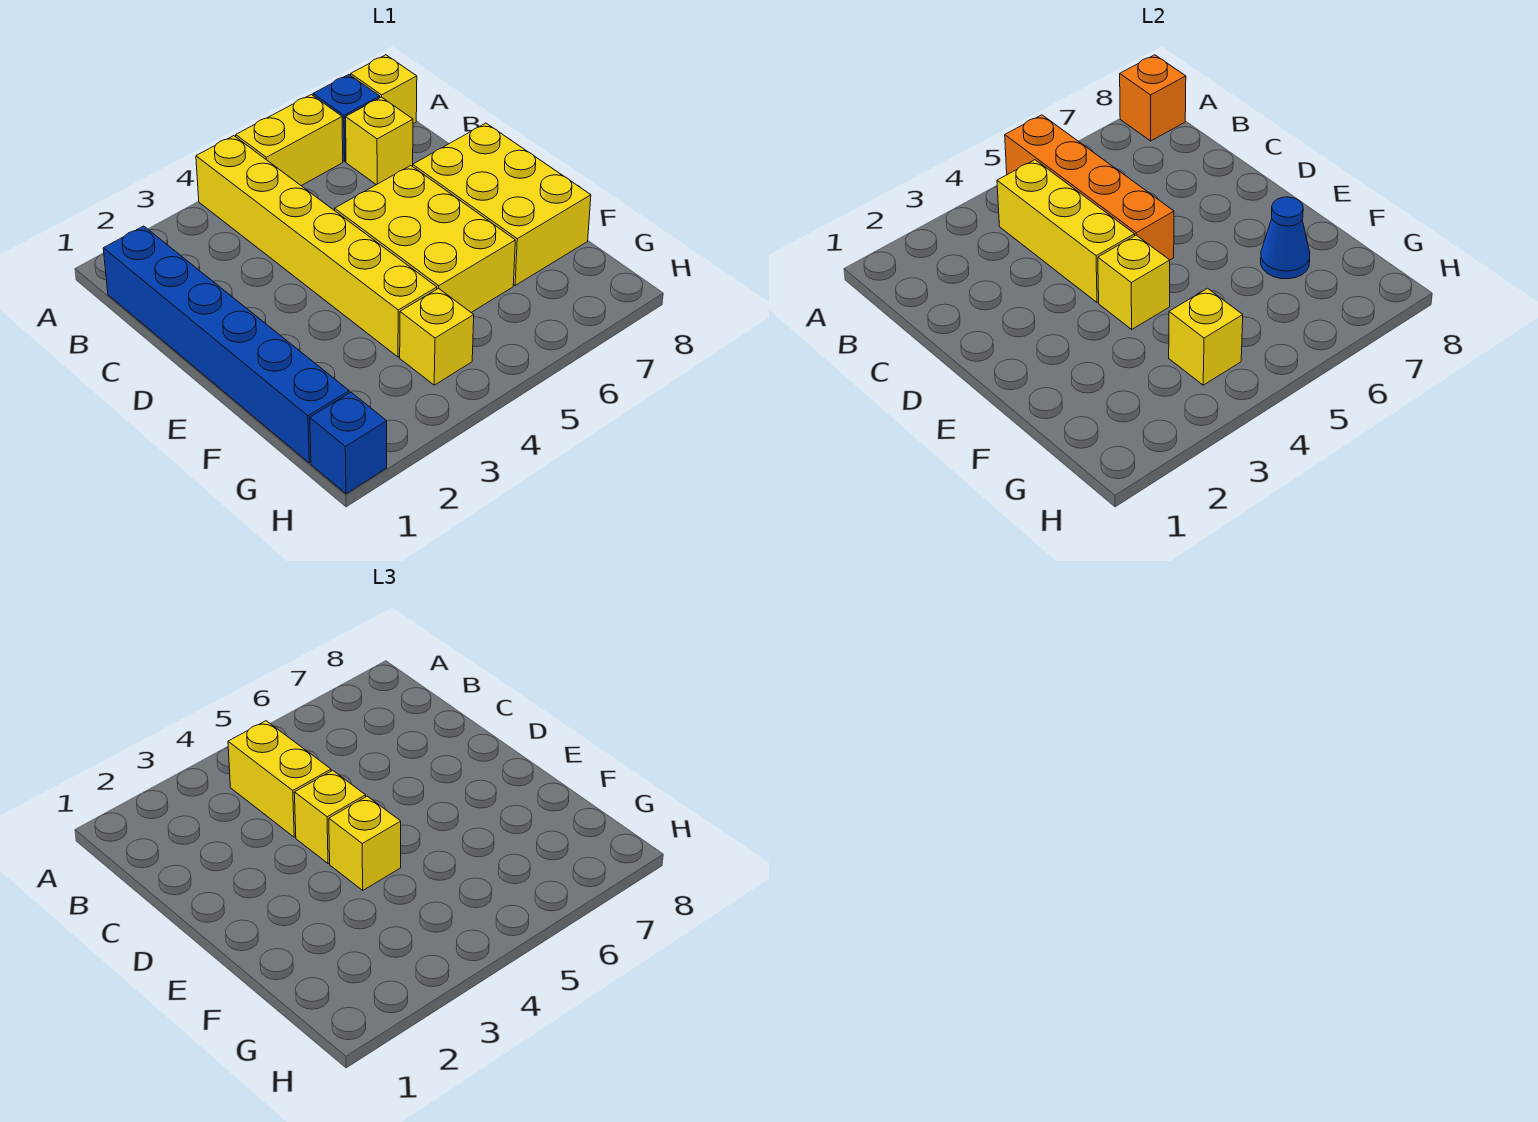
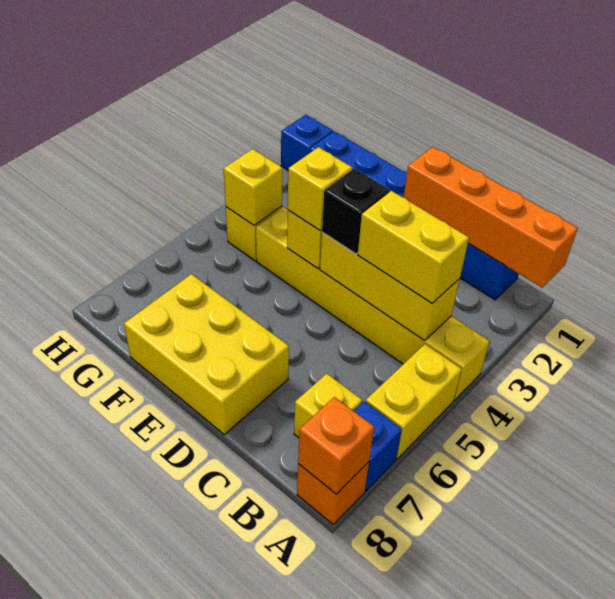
orange 1x4 brick [1005,115,1174,260] -> orange 1x4 brick moved to [404,147,578,288]
yellow 1x1 brick [351,55,417,124] -> orange 1x1 brick [297,462,369,525]
yellow 1x1 brick [294,770,366,864] -> black 1x1 brick [322,169,390,254]
yellow 2x3 brick [335,166,515,312] -> none
blue 1x1 cone [1261,197,1310,279] -> none

